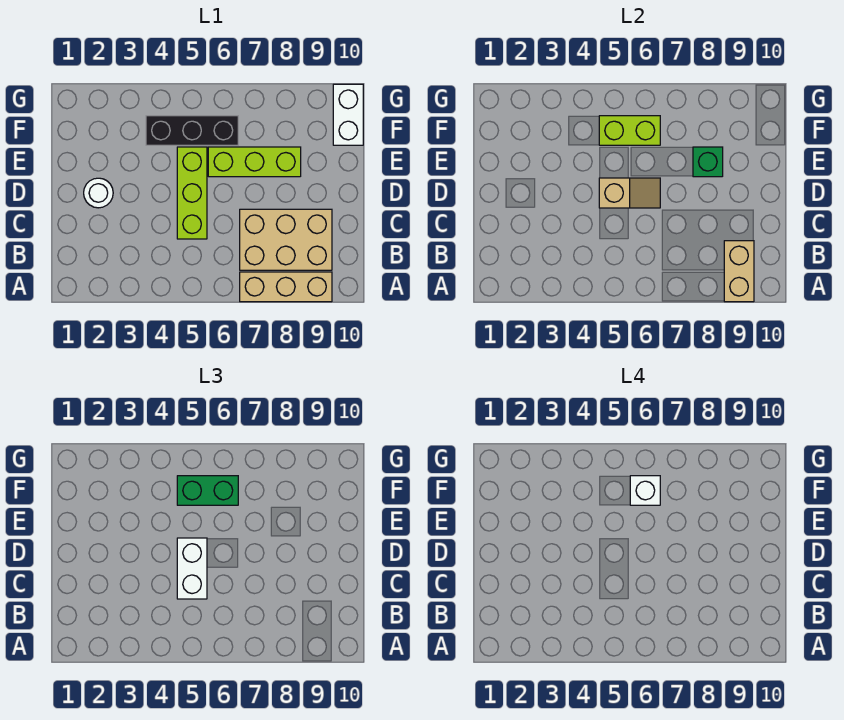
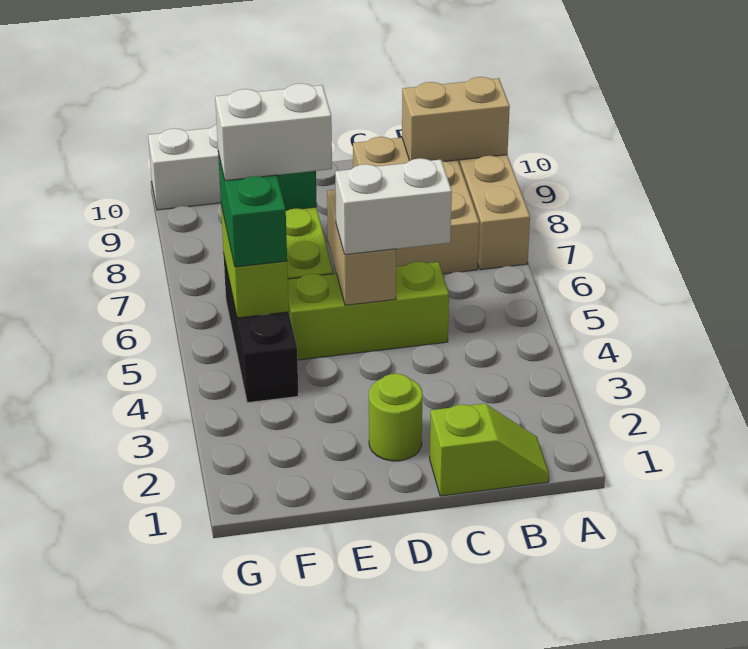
none -> lime 1x2 slope [430,404,549,496]
white 1x1 round brick [84,178,113,208] -> lime 1x1 round brick [369,374,422,461]
tan 1x2 slope [599,178,660,208] -> tan 1x2 brick [327,190,396,305]
white 1x1 brick [630,476,660,505] -> white 1x2 brick [215,83,332,181]

